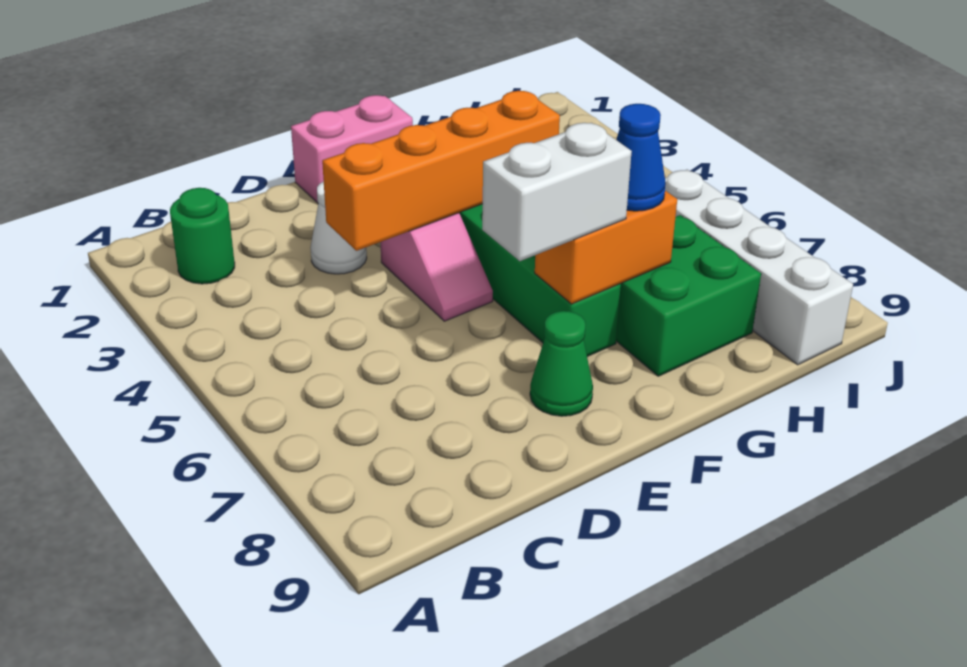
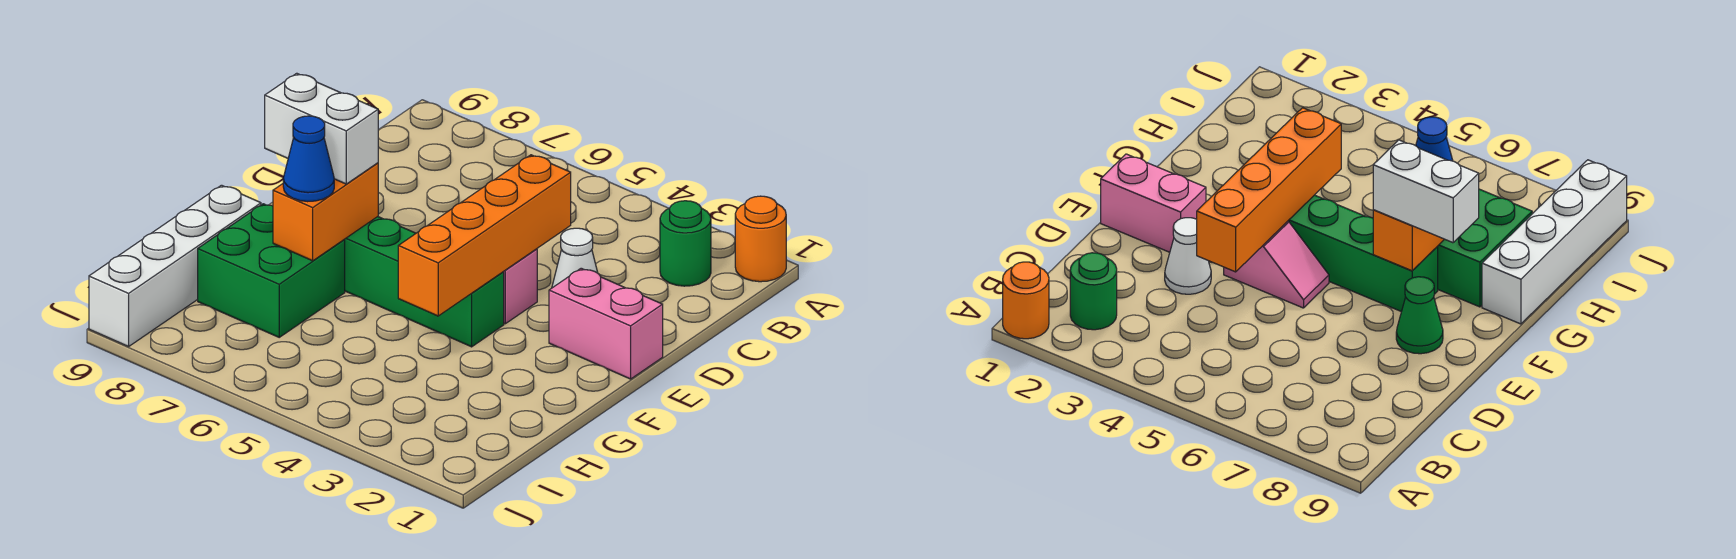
none -> orange 1x1 round brick [735,196,786,282]
pink 1x2 brick [291,95,413,203] -> pink 1x2 brick turned to [549,268,663,379]
white 1x2 brick [482,123,632,261] -> white 1x2 brick turned to [265,73,378,184]
white 1x4 brick [665,170,853,365] -> white 1x4 brick turned to [89,185,261,347]

